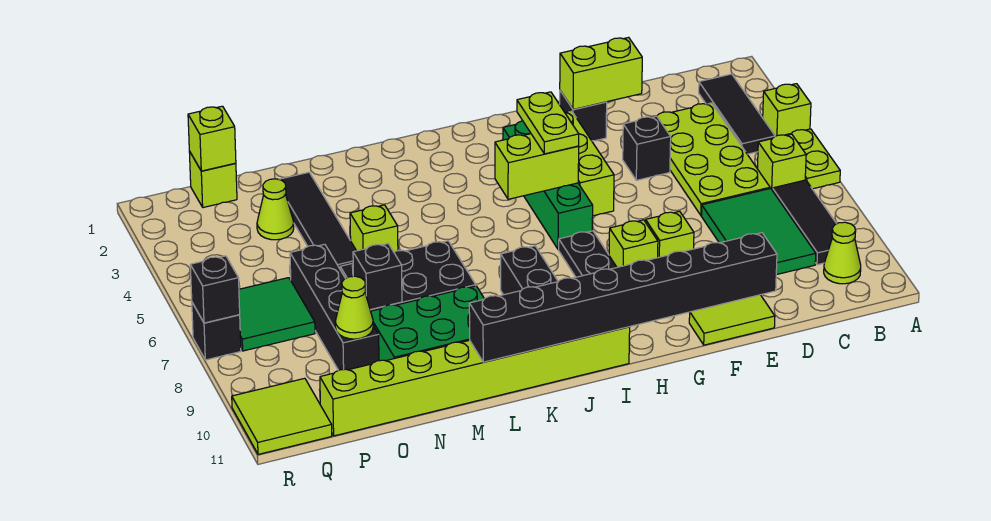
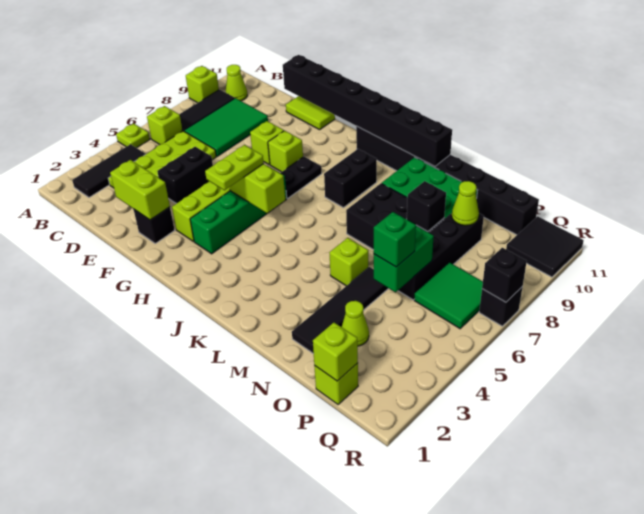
lime 1x1 brick [763,84,811,136] -> lime 1x1 brick moved to [186,66,219,103]
lime 1x2 plate [787,129,840,189] -> lime 1x1 plate [116,124,150,148]
black 1x1 brick [623,116,671,180] -> black 1x2 brick [157,147,213,204]
lime 1x8 brick [320,327,630,436] -> black 1x8 brick [356,126,539,235]
none -> green 1x2 brick [374,226,434,292]
none -> green 1x1 brick [374,212,416,267]
lime 2x2 tile [232,378,332,454] -> black 2x2 tile [506,216,584,277]

